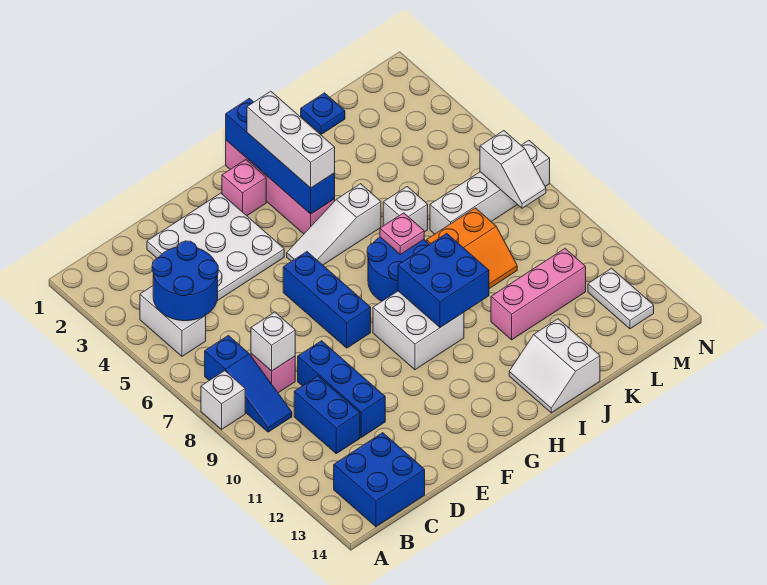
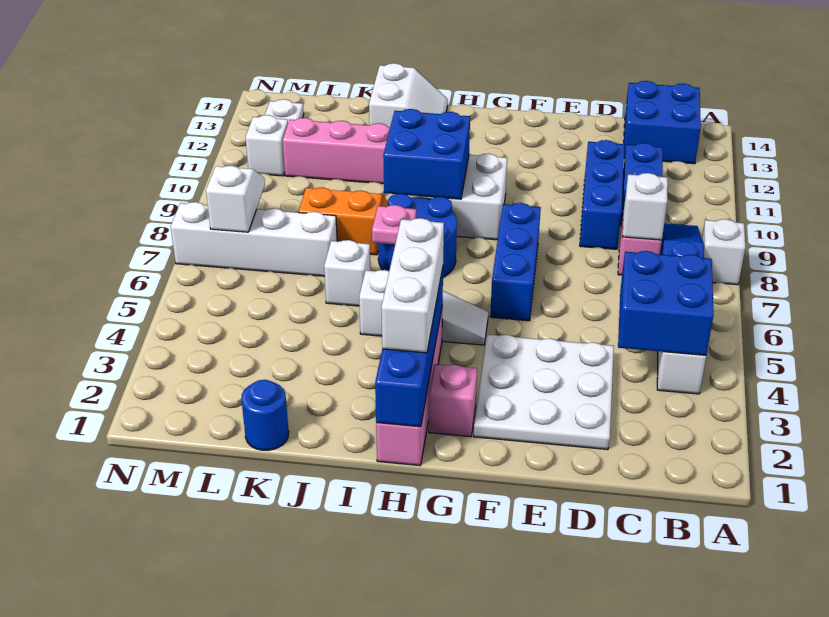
blue 2x2 round brick [152,241,218,321] -> blue 2x2 brick [618,251,714,355]
blue 1x1 plate [301,93,345,134] -> blue 1x1 round brick [241,380,289,450]
none -> white 1x1 brick [245,115,288,176]

